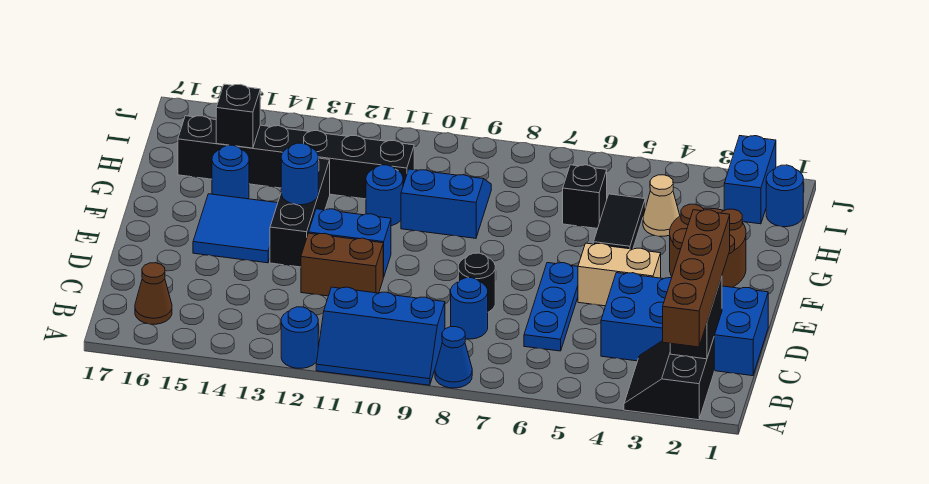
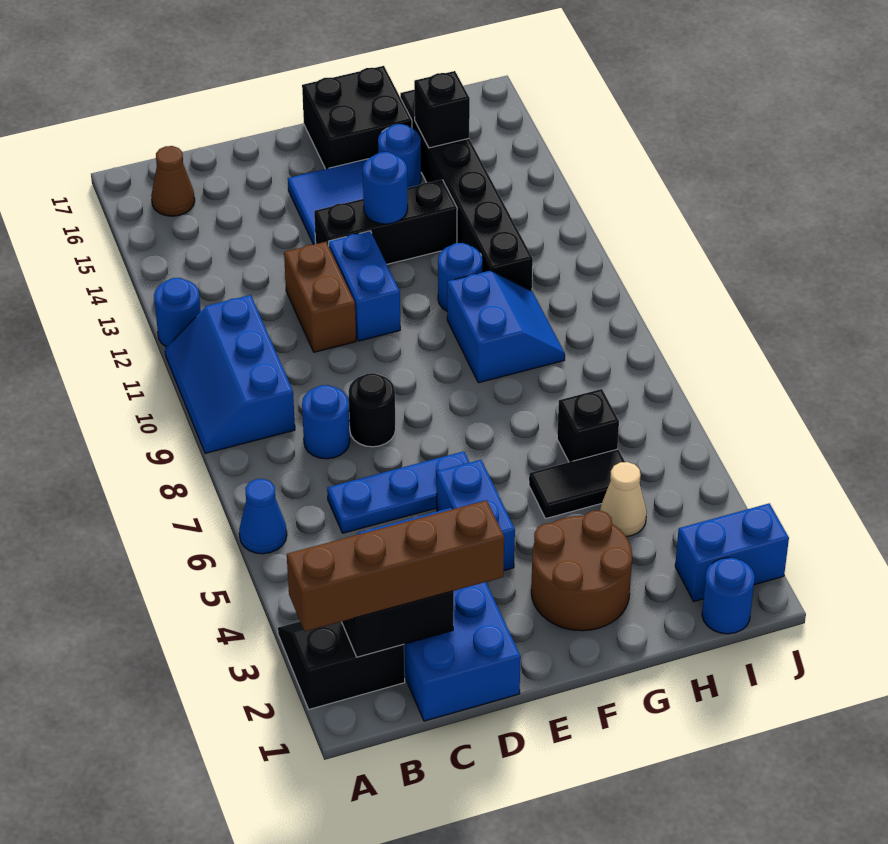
blue 1x1 cone [435,327,472,388] -> blue 1x1 cone moved to [239,479,287,554]
tan 1x2 brick [578,243,661,306] -> blue 1x2 brick [437,460,515,570]
none -> black 2x2 brick [302,66,412,169]

